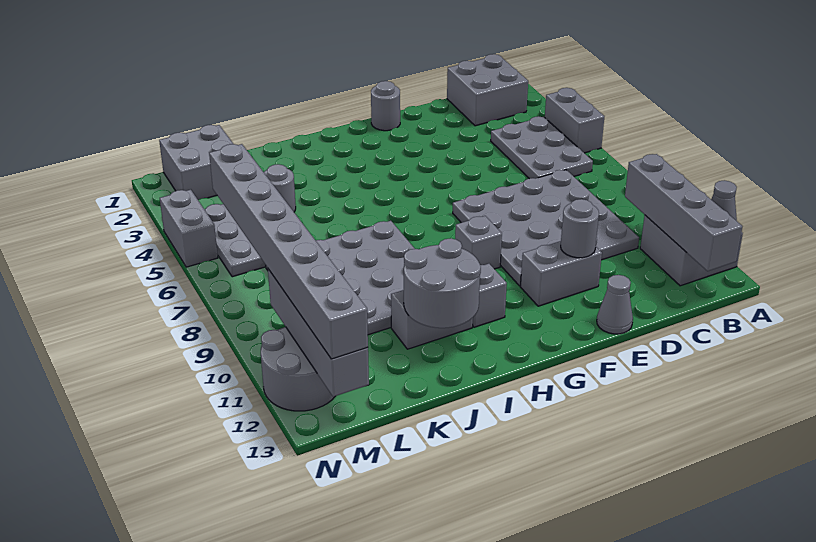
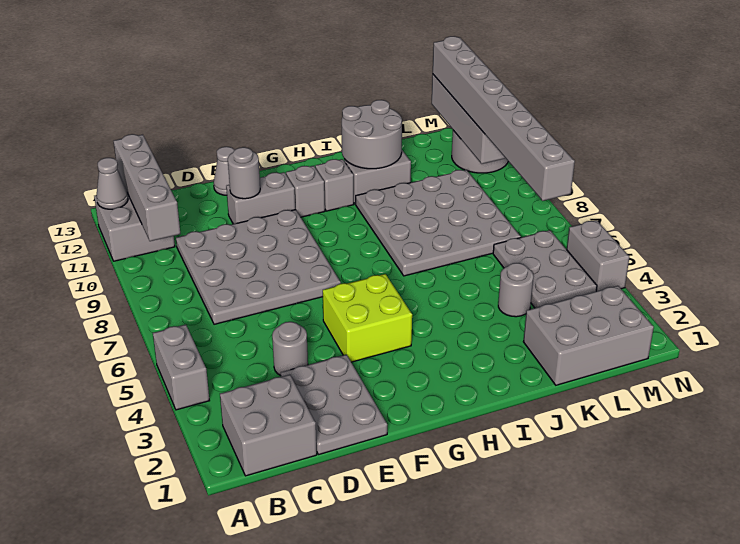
grey 2x3 plate [491,116,593,179] -> grey 2x3 plate moved to [281,355,387,455]
grey 1x1 round brick [371,81,400,131] -> grey 1x1 round brick moved to [272,322,308,376]
none -> lime 2x2 brick [323,274,412,362]
grey 1x1 brick [455,216,502,269] -> grey 1x1 brick moved to [286,166,325,217]
grey 2x2 brick [159,125,233,200] -> grey 2x3 brick [523,286,654,385]

